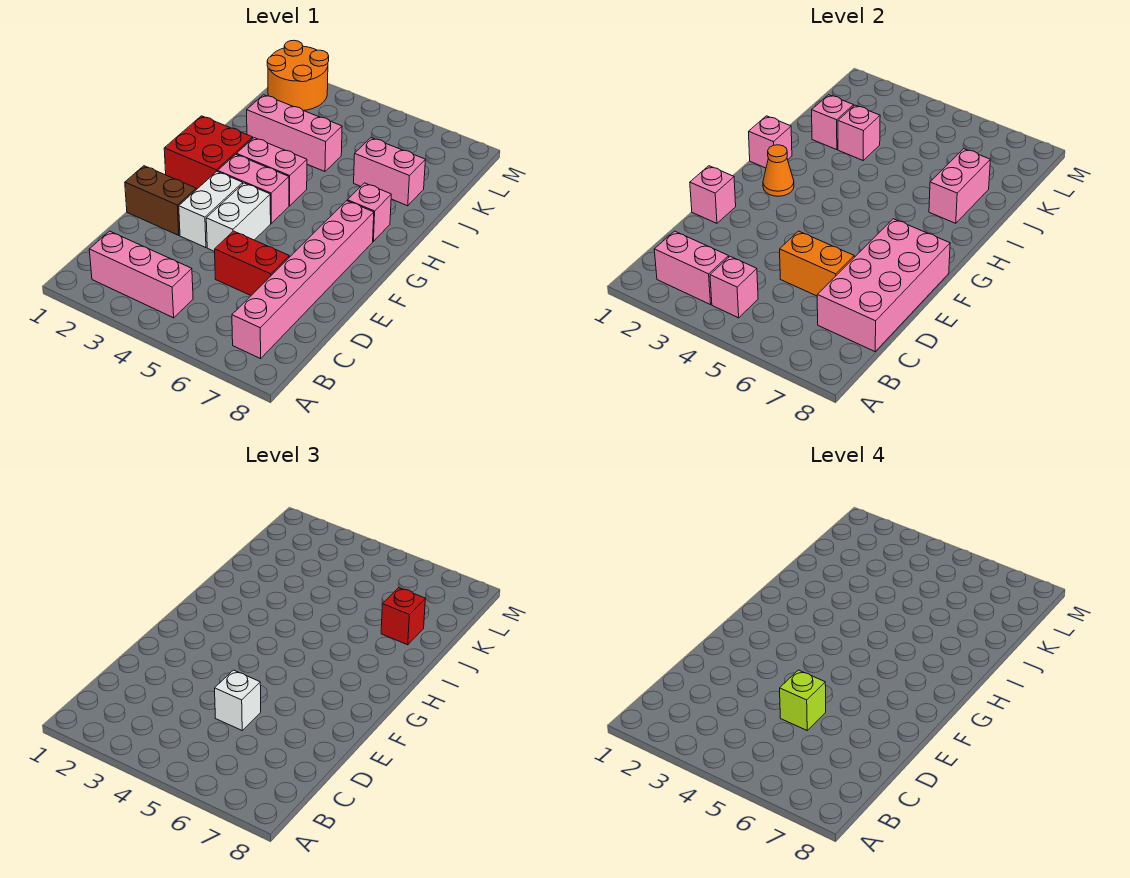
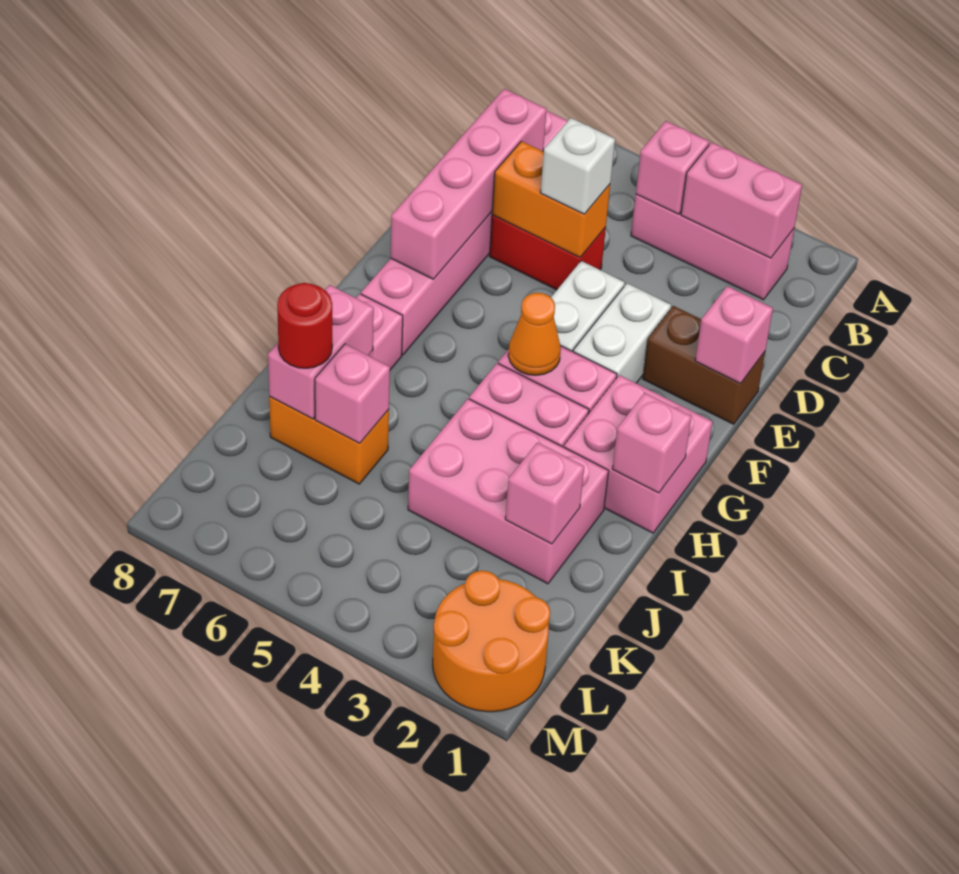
pink 2x4 brick [817,219,950,351] -> pink 1x4 brick [391,89,547,279]
lime 1x1 brick [780,670,826,730] -> none
red 2x2 brick [164,116,253,190] -> pink 2x2 brick [564,375,712,533]
orange 1x1 cone [763,145,794,196] -> orange 1x1 cone moved to [508,293,561,375]
pink 1x3 brick [247,95,342,172] -> pink 2x3 brick [408,399,609,584]
pink 1x1 brick [838,105,880,160] -> pink 1x1 brick moved to [315,344,390,443]
pink 1x2 brick [354,138,425,206] -> orange 1x2 brick [269,396,389,484]
red 1x1 brick [381,588,425,645] -> red 1x1 round brick [277,283,332,368]

